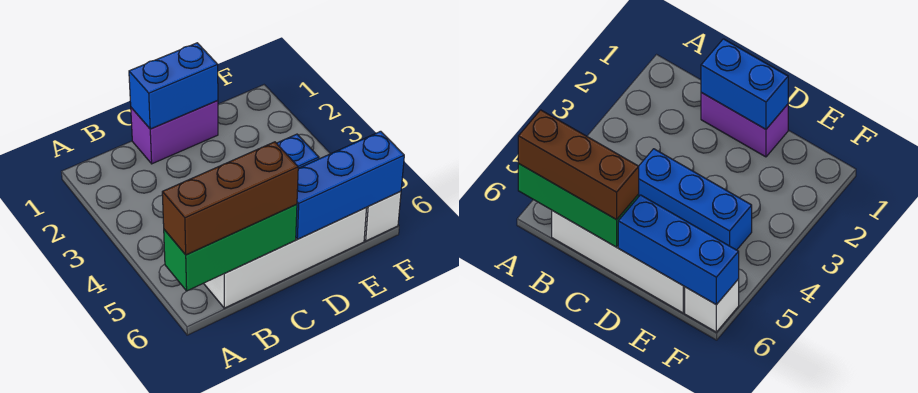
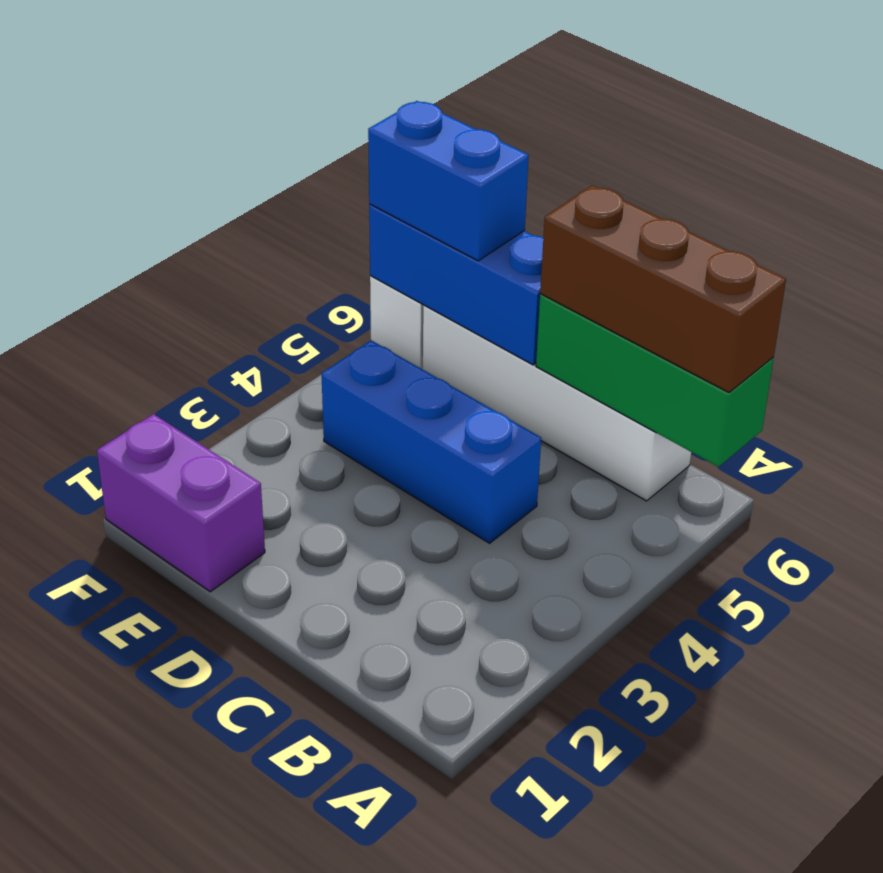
purple 1x2 brick [131,101,218,164] -> purple 1x2 brick moved to [97,414,265,592]
blue 1x2 brick [129,43,218,129] -> blue 1x2 brick moved to [368,101,529,261]

